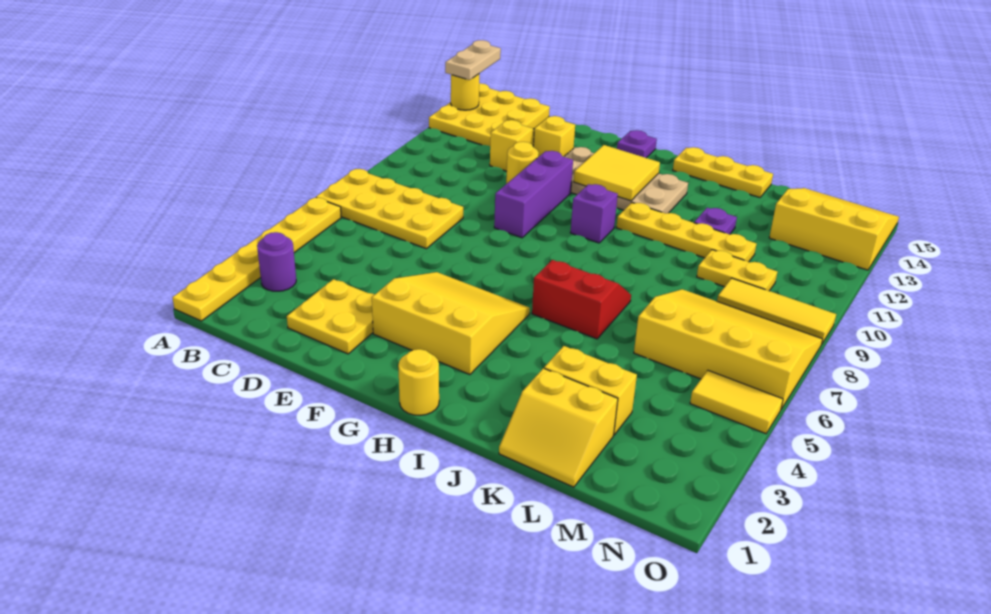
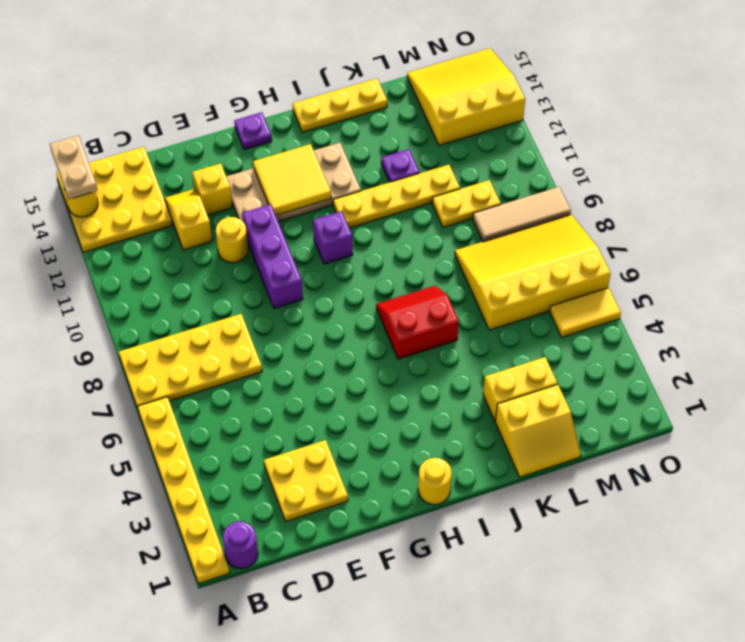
purple 1x1 round brick [257,232,296,291] -> purple 1x1 round brick moved to [223,521,258,569]
yellow 3x3 slope [372,272,530,375] -> none
yellow 1x3 tile [717,278,836,345] -> tan 1x3 tile [473,187,571,241]

